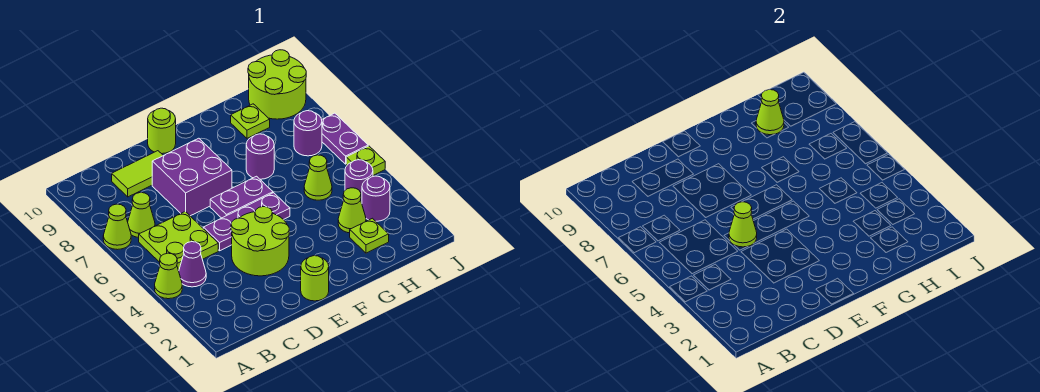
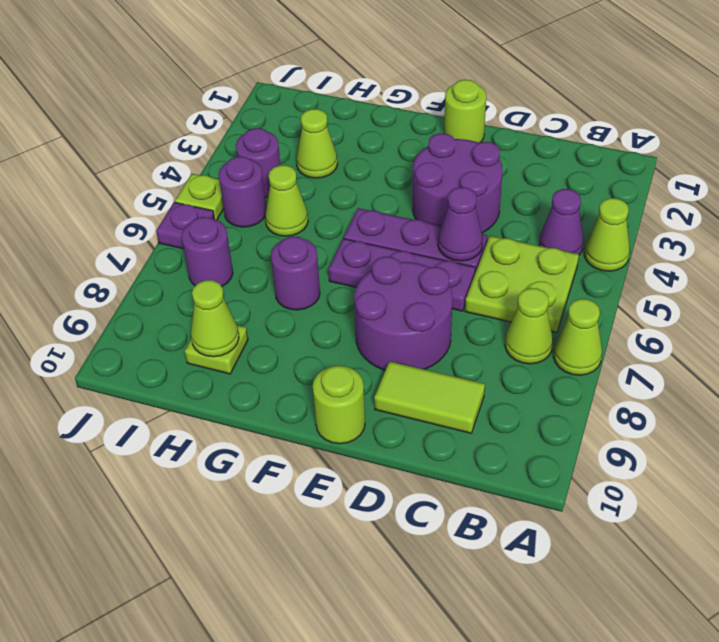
lime 2x2 round brick [231,207,289,276] -> purple 2x2 round brick [413,133,503,233]
lime 1x1 cone [729,202,757,247] -> purple 1x1 cone [438,187,483,261]
purple 2x2 brick [152,138,232,216] -> purple 2x2 round brick [354,257,453,370]
purple 1x2 plate [210,176,273,218] -> purple 1x3 plate [328,239,475,311]
lime 1x1 plate [350,218,389,253] -> none
purple 1x1 round brick [362,176,390,221] -> purple 1x1 round brick moved to [219,157,266,227]
lime 2x2 round brick [248,50,306,119] -> none
purple 1x2 plate [322,113,368,164] -> purple 1x1 plate [156,202,214,249]

